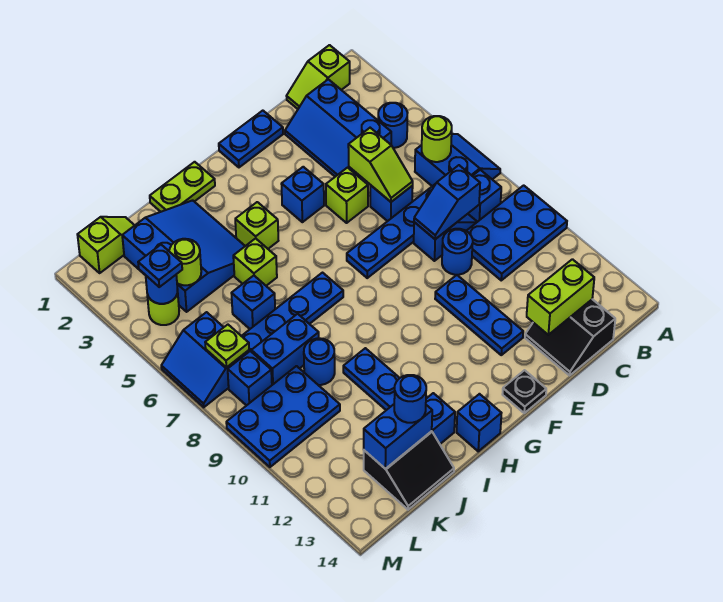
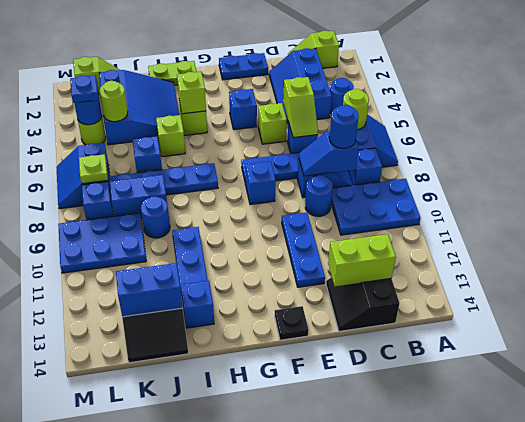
none -> lime 1x1 brick [177,72,206,114]
blue 1x1 brick [457,394,501,451] -> blue 1x1 brick moved to [246,161,276,205]
blue 1x1 round brick [394,375,426,423] -> blue 1x1 round brick moved to [329,105,359,148]

